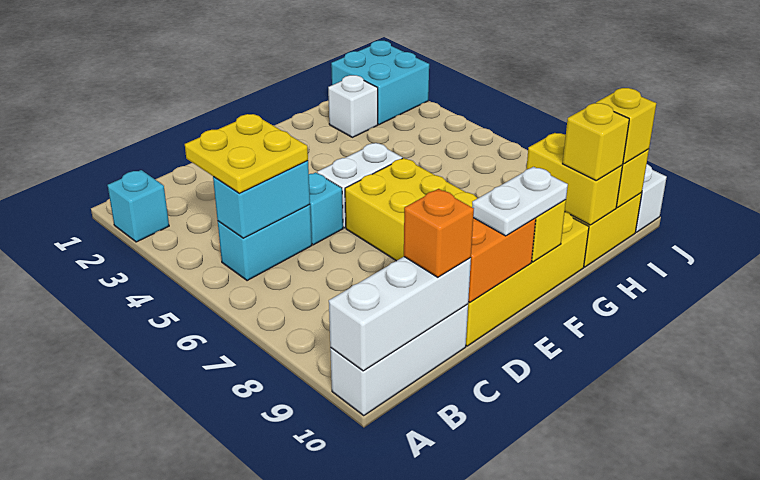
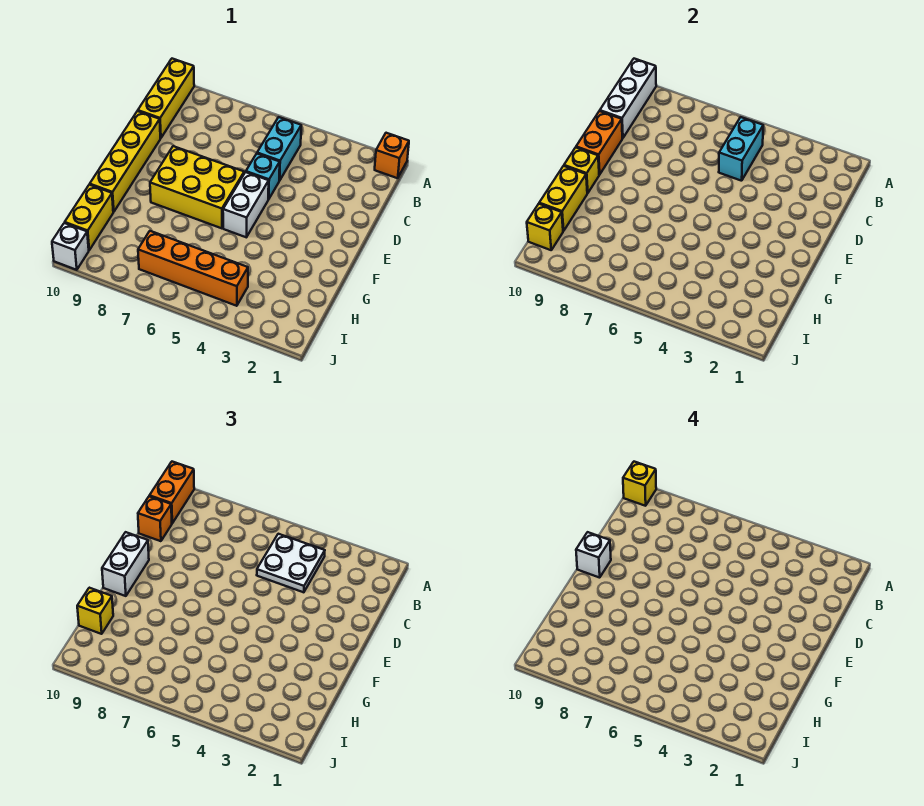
none -> orange 1x1 brick [375,133,409,178]
cyan 1x1 brick [108,170,169,242] -> none
white 1x3 brick [330,304,468,415] -> yellow 1x3 brick [138,59,194,138]
none -> orange 1x2 brick [149,462,194,523]
yellow 2x2 plate [185,114,308,193] -> white 2x2 plate [257,534,325,592]
white 1x2 plate [472,167,568,236] -> white 1x2 brick [102,532,149,596]
white 1x1 brick [328,75,378,137] -> white 1x1 brick moved to [576,532,611,578]
yellow 1x2 brick [526,133,622,225] -> yellow 1x2 brick turned to [539,166,587,231]
cyan 2x2 brick [331,41,429,125] -> none
none -> orange 1x4 brick [138,231,248,306]
yellow 1x1 brick [596,88,656,164] -> yellow 1x1 brick moved to [623,462,656,506]

